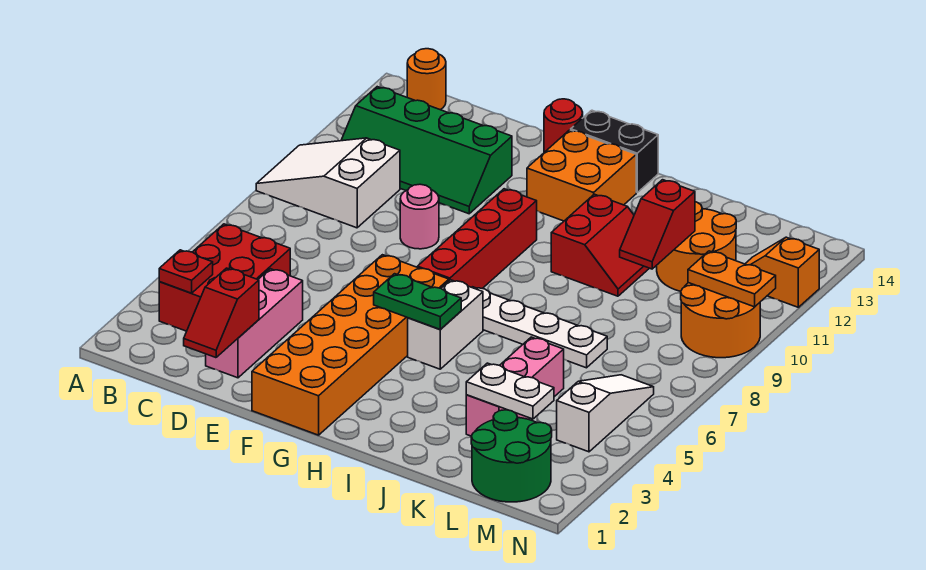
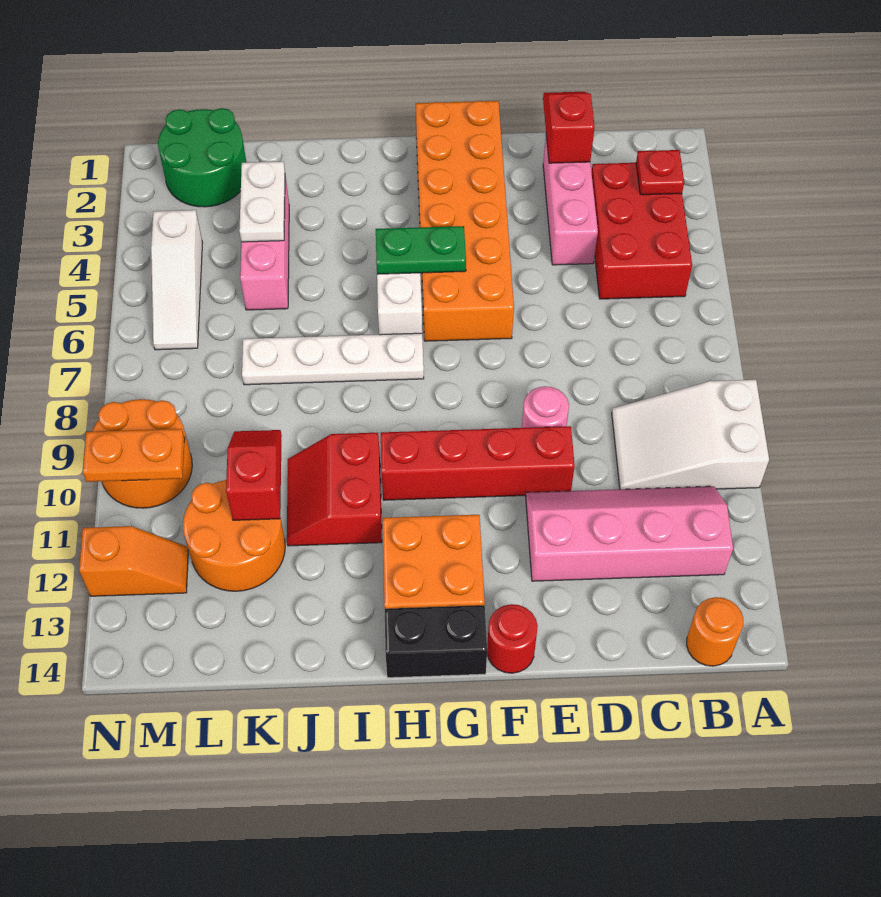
white 2x3 slope [256,138,400,228] -> white 2x3 slope turned to [612,380,769,489]
green 2x4 slope [341,87,512,214] -> pink 2x4 slope [526,486,733,581]
red 1x4 brick [417,189,537,288] -> red 1x4 brick turned to [381,426,575,500]
white 1x2 plate [466,363,554,419] -> white 1x2 plate turned to [239,161,285,242]

